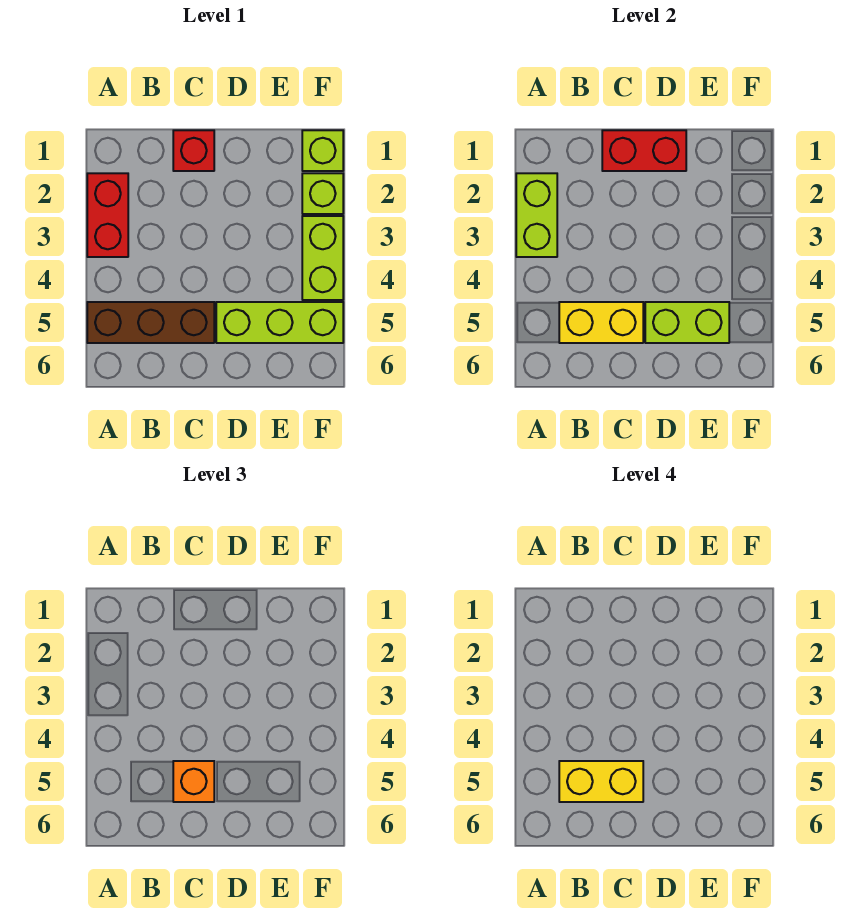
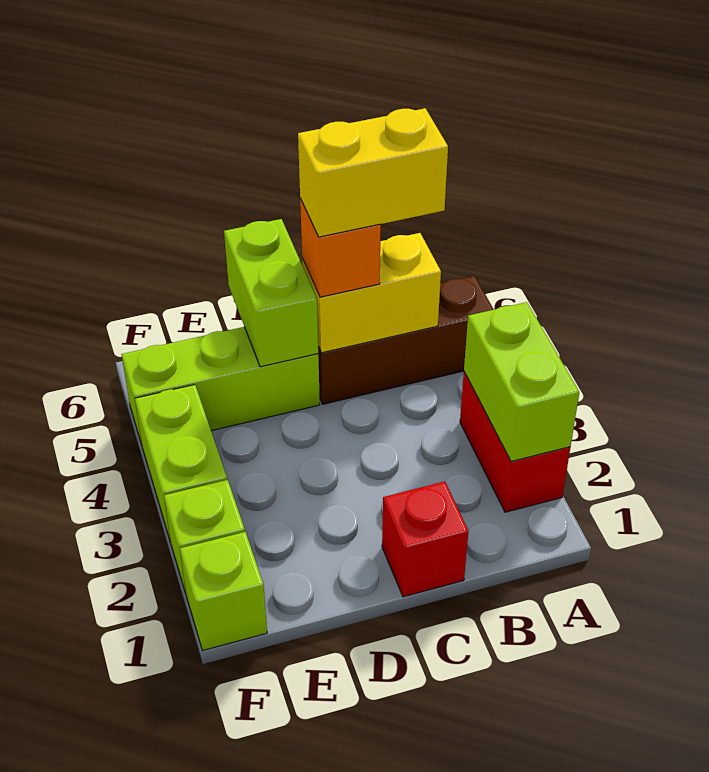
red 1x2 brick [602,130,686,171] -> none
lime 1x2 brick [645,302,729,343] -> lime 1x2 brick turned to [224,219,318,367]

